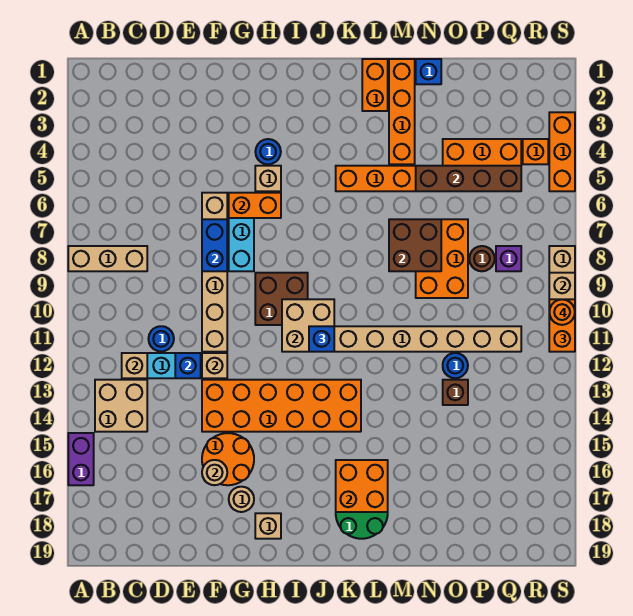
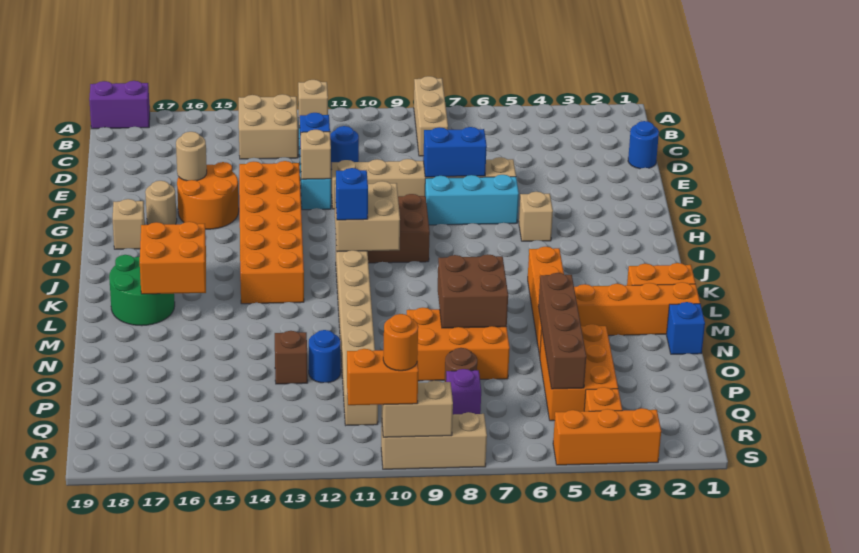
purple 1x2 brick [68,433,94,485] -> purple 1x2 brick moved to [89,81,150,129]
orange 1x2 brick [229,193,281,218] -> none
blue 1x1 round brick [255,139,281,164] -> blue 1x1 round brick moved to [628,121,659,169]

